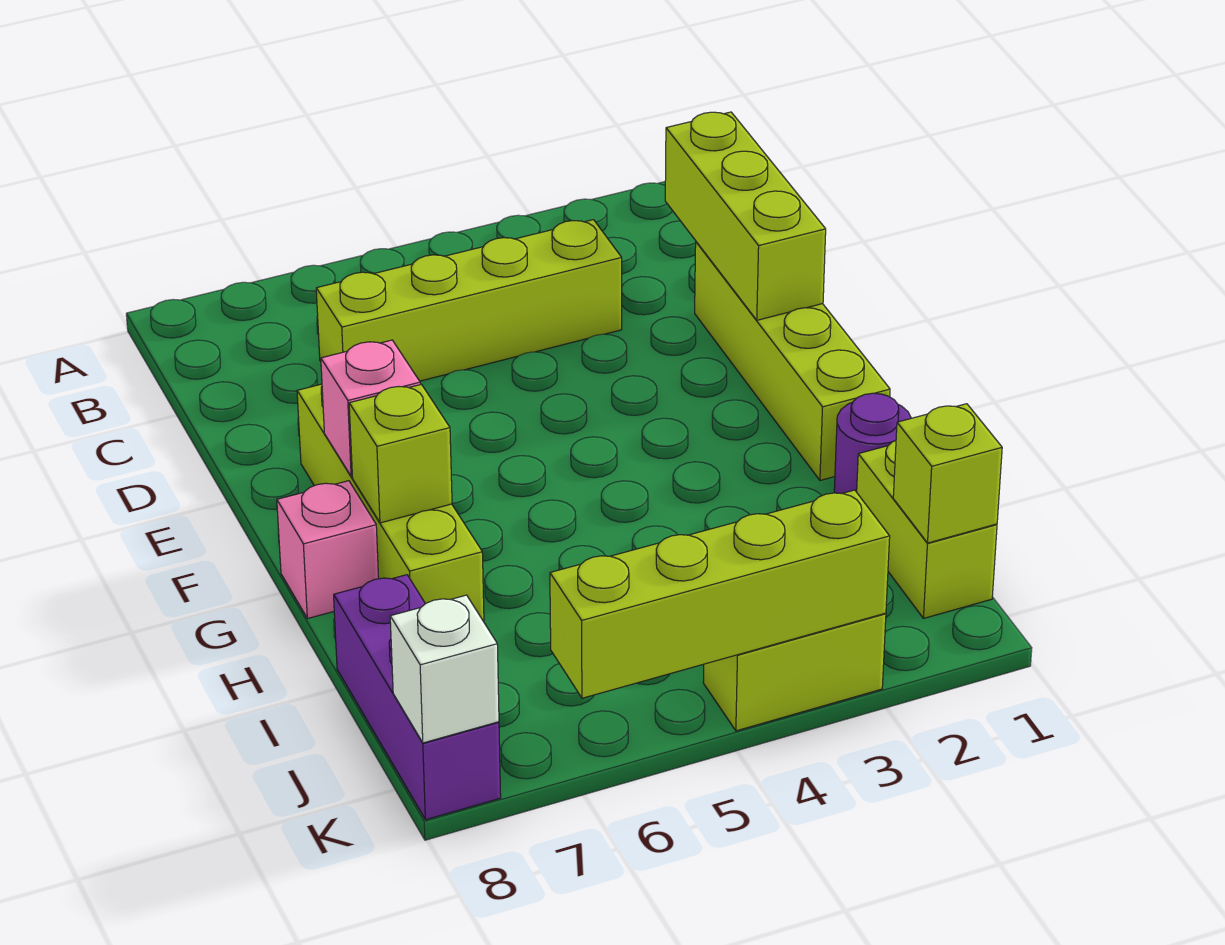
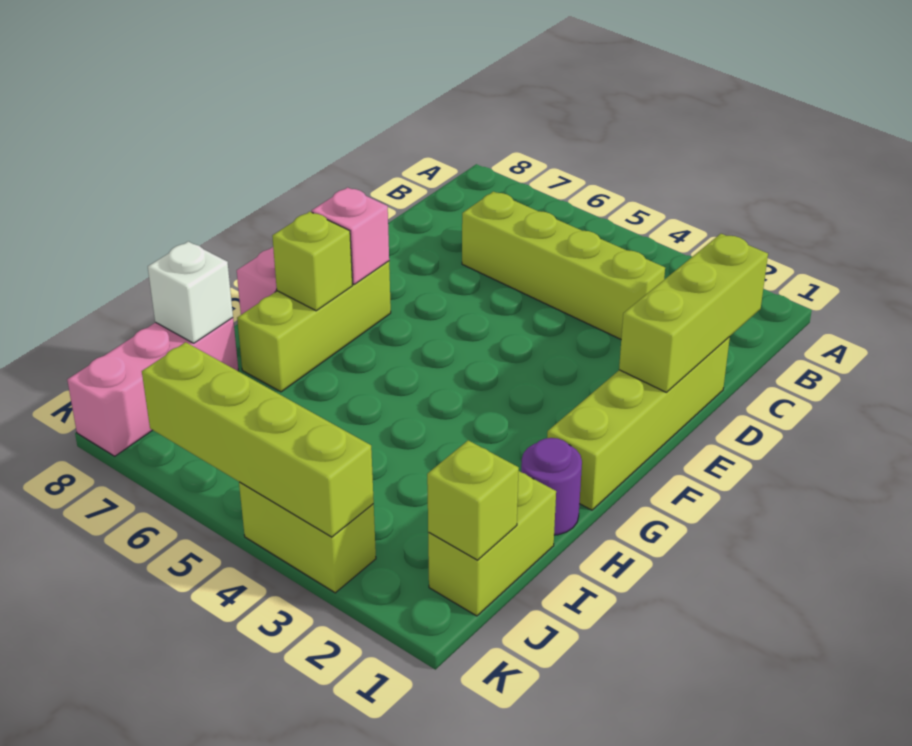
lime 1x4 brick [297,384,484,622] -> lime 1x3 brick [237,261,391,392]
purple 1x3 brick [334,575,501,820] -> pink 1x3 brick [67,318,238,456]
white 1x1 brick [390,595,499,743] -> white 1x1 brick moved to [148,241,233,343]

